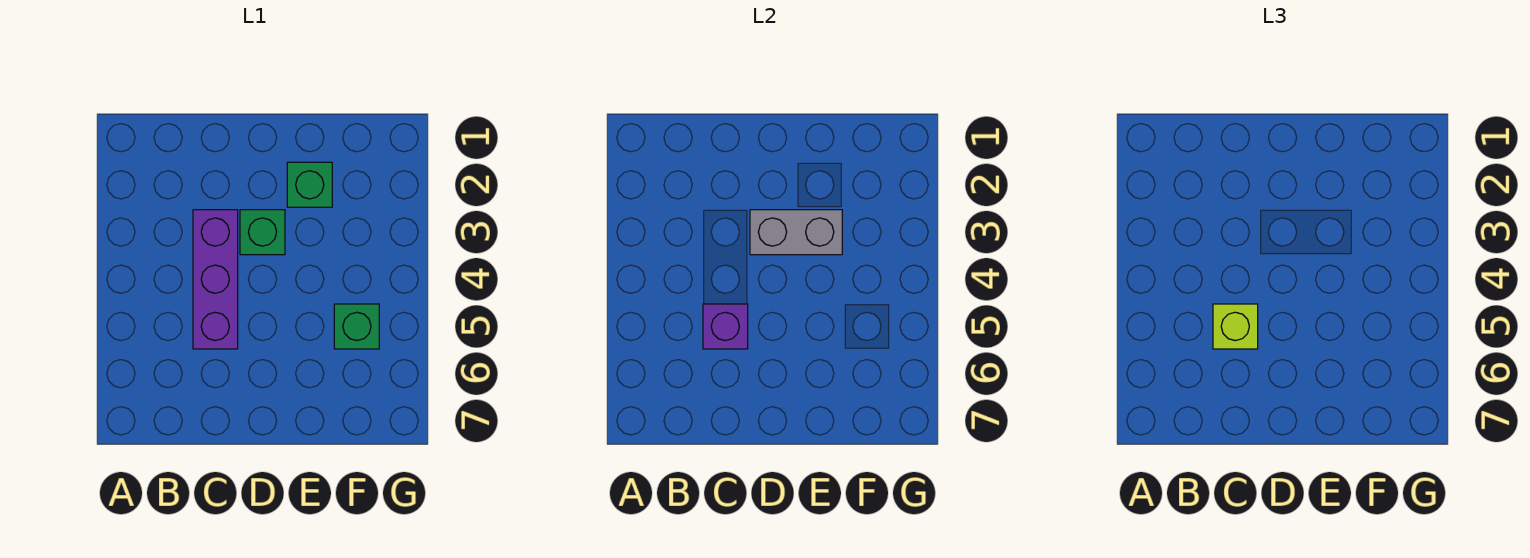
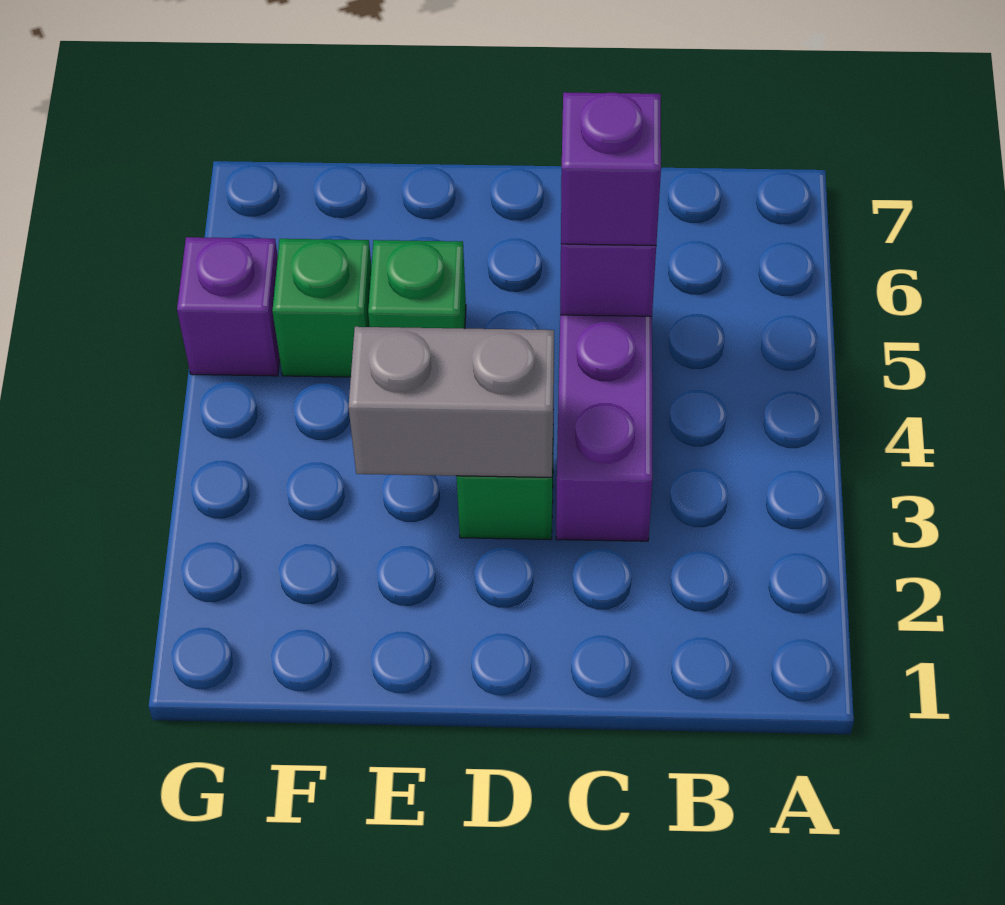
lime 1x1 brick [1213,304,1258,349] -> purple 1x1 brick [561,92,661,245]
green 1x1 brick [287,162,332,207] -> green 1x1 brick moved to [368,240,466,329]
none -> purple 1x1 brick [177,237,280,376]

